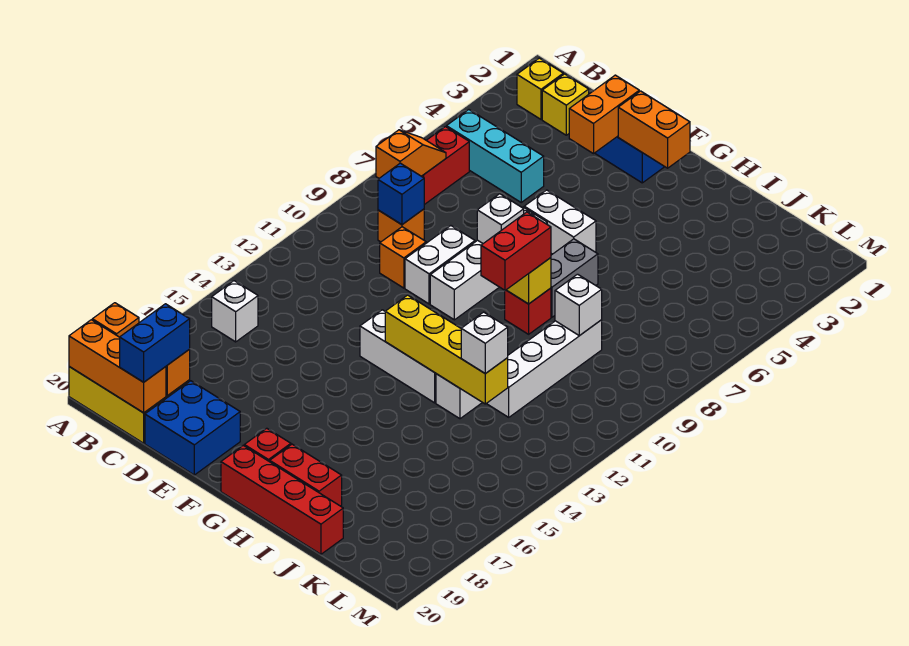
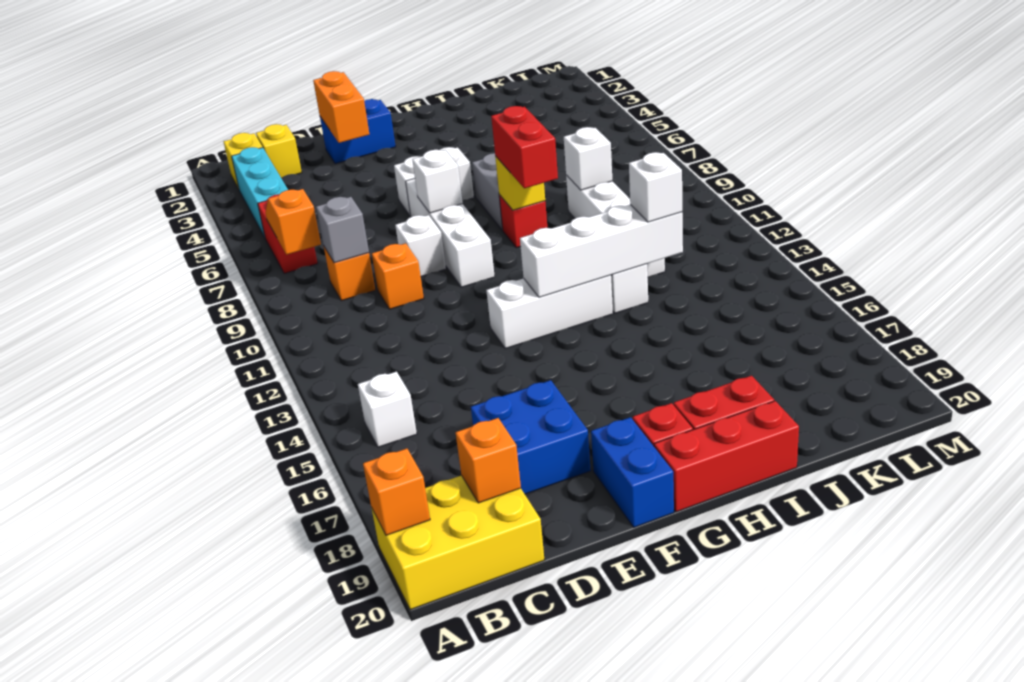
orange 1x3 brick [69,320,166,413] -> none
cyan 1x3 brick [446,110,544,202] -> cyan 1x3 brick turned to [232,147,288,237]
blue 1x1 brick [378,163,424,225] -> grey 1x1 brick [316,197,369,263]
blue 1x2 brick [120,304,190,382] -> blue 1x2 brick moved to [591,417,674,527]
blue 2x2 brick [145,381,240,475] -> blue 2x2 brick moved to [471,380,591,494]
white 1x2 brick [405,226,475,304] -> white 1x1 brick [395,215,446,277]
orange 1x2 brick [618,91,690,168] -> none
yellow 1x4 brick [385,295,508,404] -> white 1x4 brick [520,205,683,297]
red 1x4 brick [221,445,343,554] -> red 1x3 brick [654,401,799,512]

